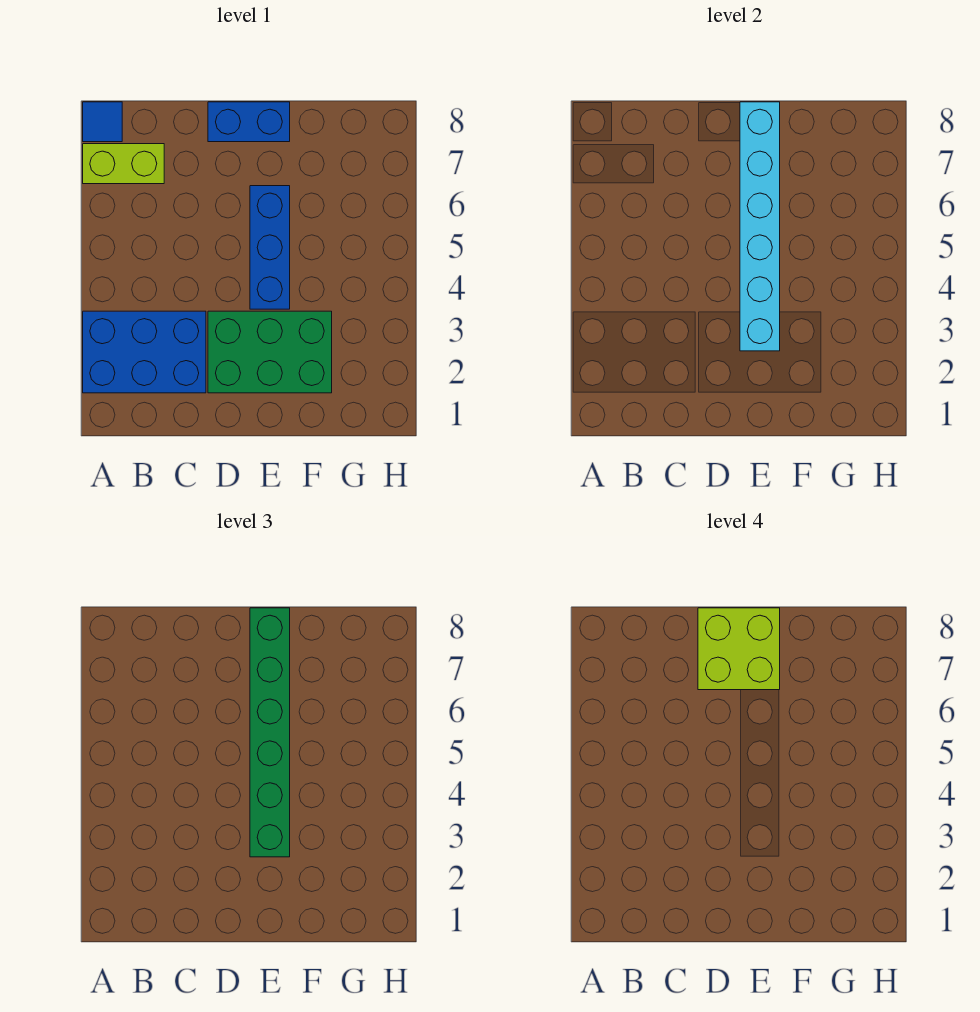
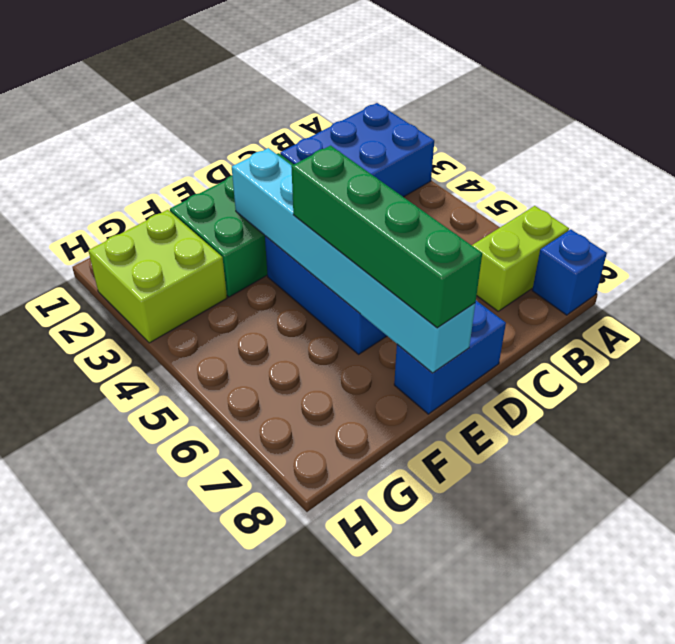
blue 1x1 tile [83,102,122,142] -> blue 1x1 brick [532,229,607,315]
lime 2x2 brick [698,608,780,690] -> lime 2x2 brick moved to [88,210,227,343]
green 1x6 brick [250,608,290,857] -> green 1x4 brick [291,146,482,328]

